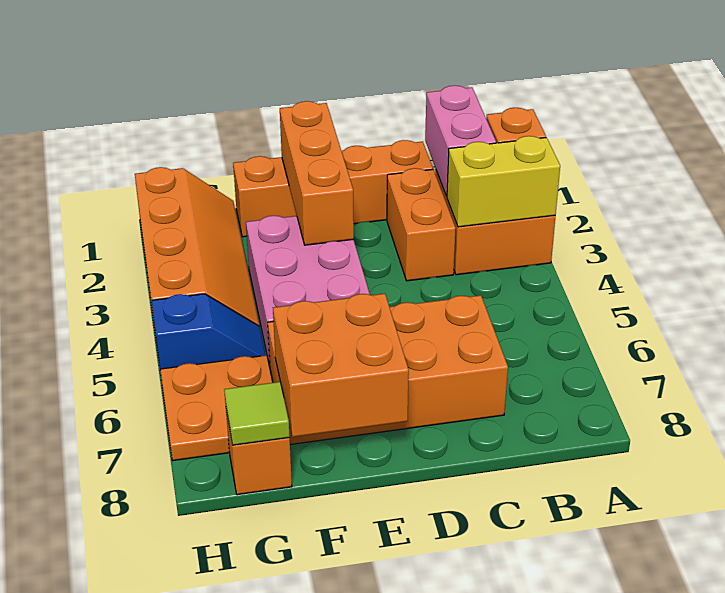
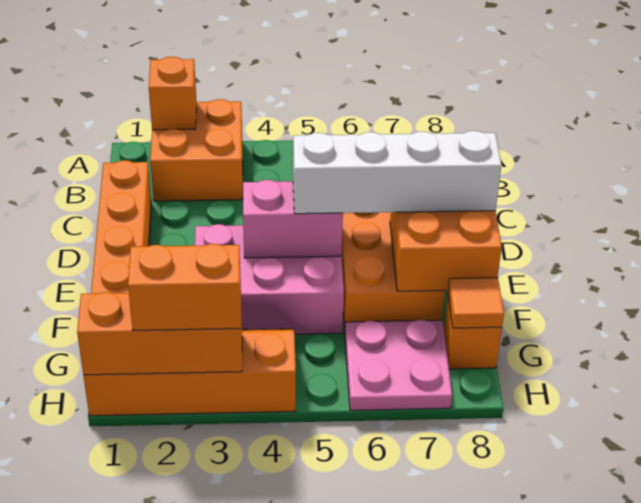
yellow 1x2 brick [447,136,560,227] -> none
pink 1x2 brick [425,86,496,196] -> pink 1x2 brick moved to [243,180,343,258]
orange 1x2 brick [387,168,456,281] -> orange 1x2 brick moved to [128,244,241,330]
orange 1x3 brick [280,101,354,245] -> orange 1x3 brick moved to [77,292,242,375]
none -> white 1x4 brick [293,131,502,214]
blue 1x2 slope [152,294,266,369] -> none
orange 2x2 plate [160,355,273,461] -> pink 2x2 plate [345,320,452,410]
lime 1x1 tile [224,382,290,445] -> orange 1x1 tile [448,278,504,328]

